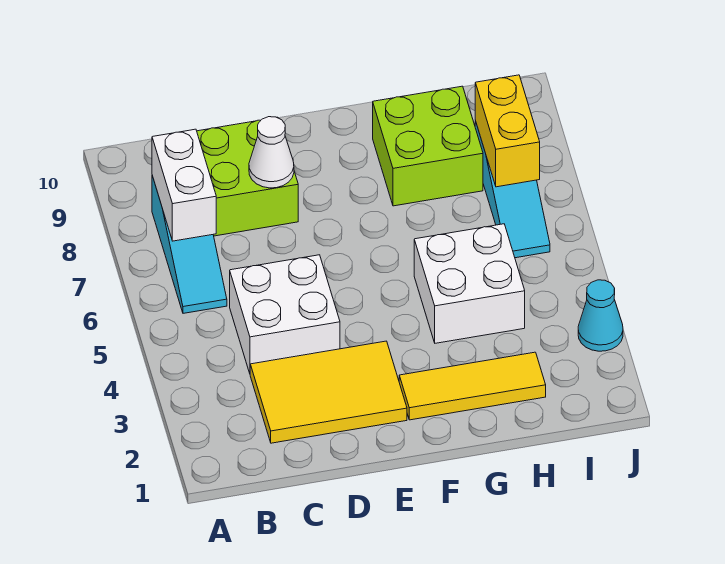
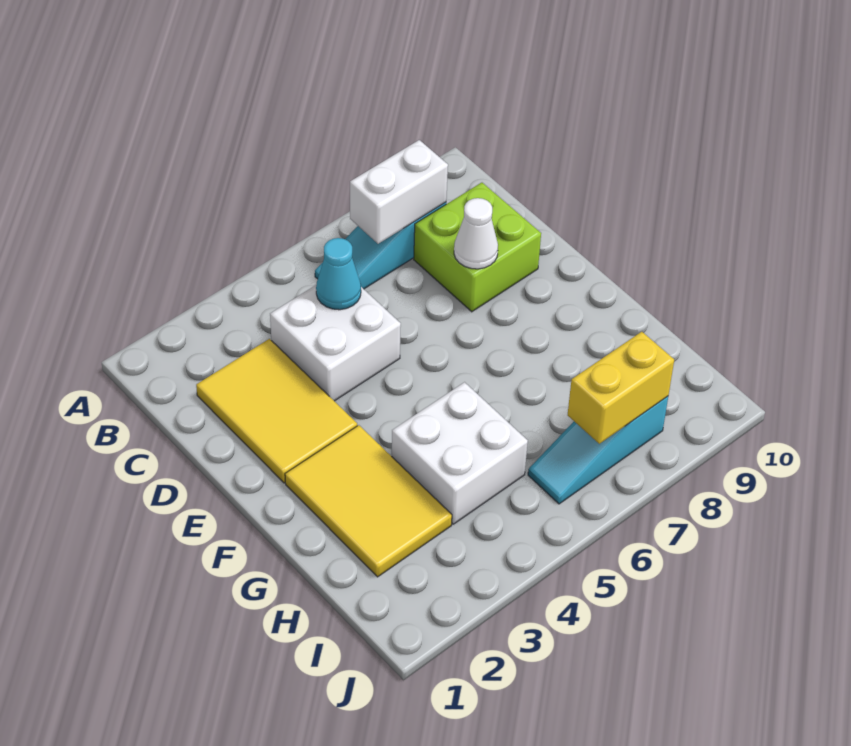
yellow 1x3 tile [399,352,546,420] -> yellow 2x3 tile [285,425,452,577]
lime 2x2 brick [373,86,483,206] -> none
cyan 1x1 cone [578,280,623,351] -> cyan 1x1 cone moved to [316,238,361,310]

